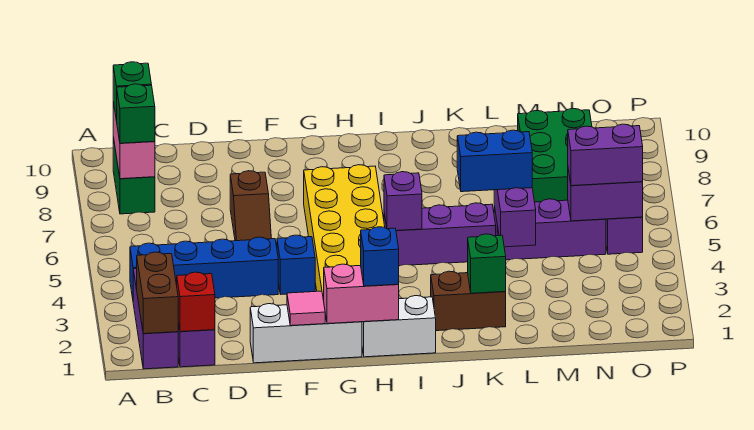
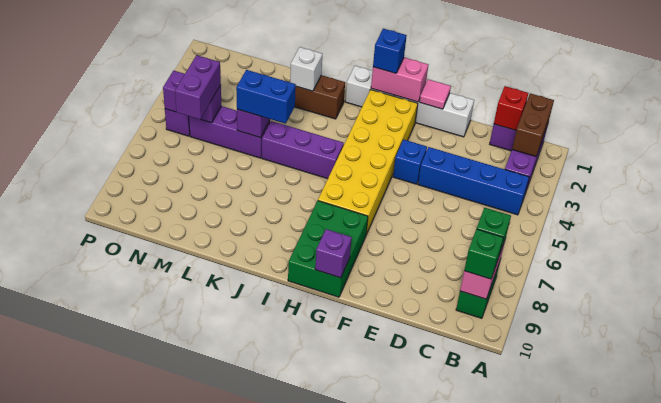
brown 1x2 slope [230,171,271,241] -> none
purple 1x1 brick [384,172,422,231] -> purple 1x1 brick moved to [315,229,352,278]
green 1x1 brick [468,234,506,293] -> white 1x1 brick [290,47,322,91]
green 2x3 brick [518,108,592,202] -> green 2x3 brick moved to [288,201,368,297]
purple 1x2 brick [568,124,643,186] -> purple 1x2 brick turned to [175,55,221,120]

